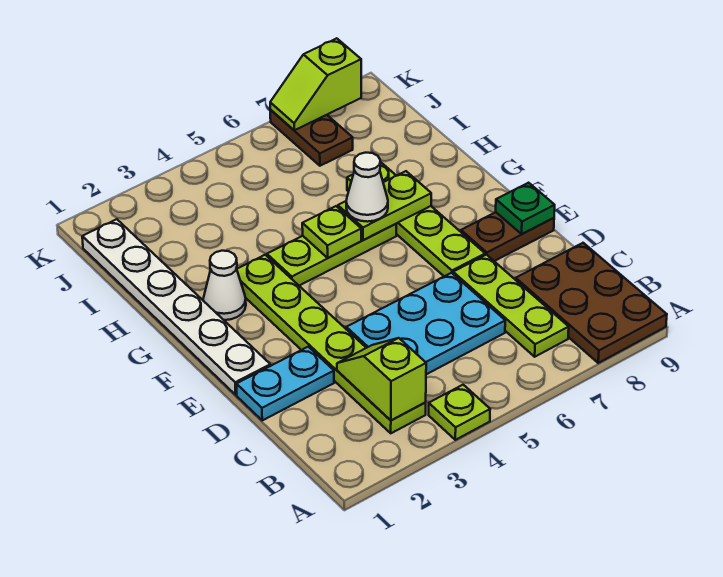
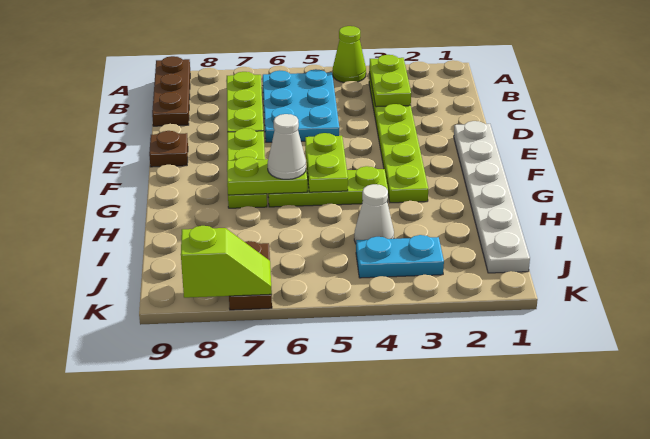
lime 1x1 plate [429,385,490,440] -> lime 1x1 cone [333,26,366,83]
brown 2x3 plate [516,243,667,363] -> brown 1x3 plate [152,56,190,126]
lime 1x2 slope [337,338,426,420] -> lime 1x2 plate [369,55,411,107]
cyan 2x3 plate [346,273,505,374] -> cyan 2x3 plate turned to [263,69,339,142]
cyan 1x2 plate [236,347,334,420] -> cyan 1x2 plate moved to [356,235,444,278]
lime 1x4 plate [347,162,485,276] -> lime 1x3 plate [227,128,267,208]
brown 1x2 plate [461,212,554,261] -> brown 1x1 plate [149,131,188,167]
green 1x1 plate [496,183,555,234] -> none
white 1x1 cone [203,251,246,320] -> white 1x1 cone moved to [354,184,394,243]
lime 1x1 plate [302,206,361,258] -> lime 1x2 plate [305,133,348,192]

